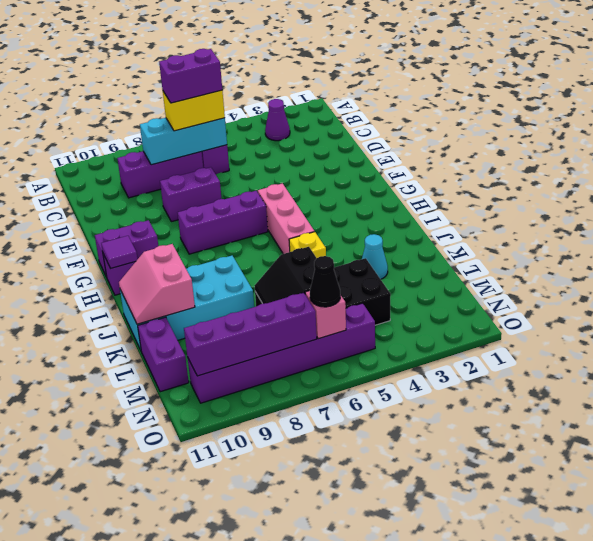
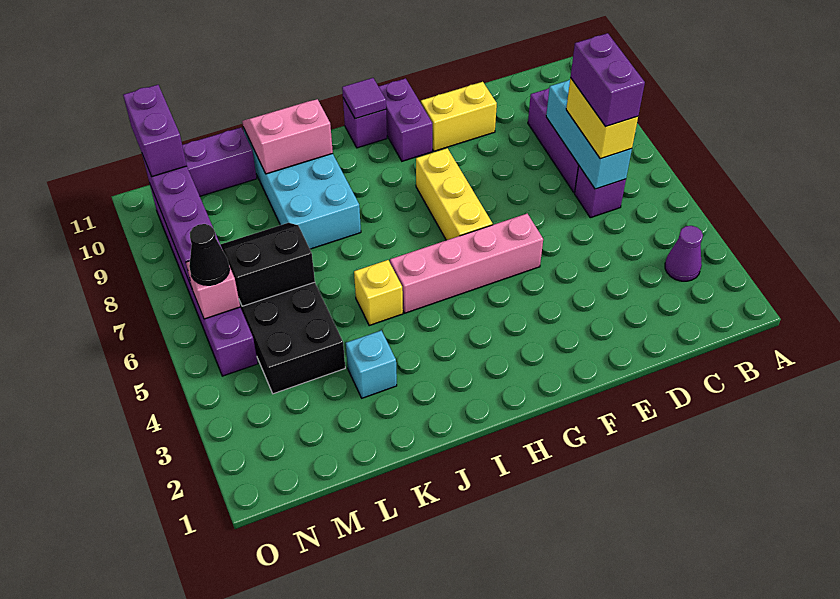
purple 1x2 brick [160,167,222,222] -> purple 1x2 brick moved to [123,85,187,177]
none -> yellow 1x2 brick [421,82,497,151]
pink 1x3 brick [258,183,314,254] -> pink 1x4 brick [390,214,543,313]
purple 1x3 brick [178,191,268,254] -> yellow 1x3 brick [416,148,493,240]
cyan 1x1 cone [362,234,388,279] -> cyan 1x1 brick [346,331,397,398]

